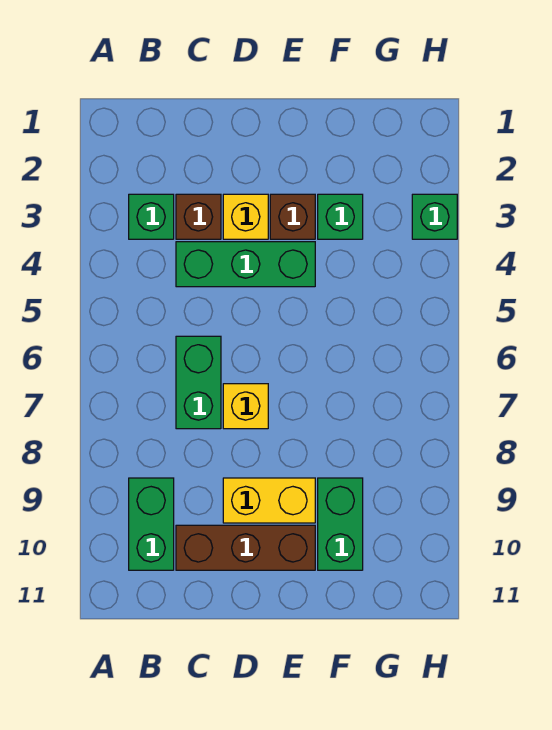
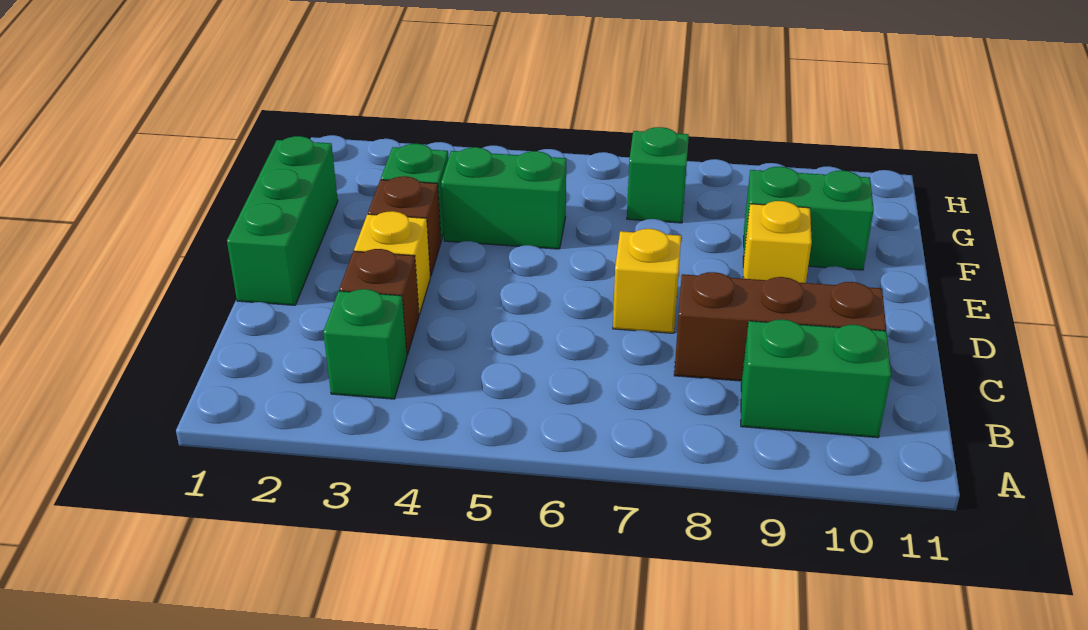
green 1x3 brick [176,242,315,287] -> green 1x3 brick moved to [227,136,338,305]
green 1x2 brick [176,336,221,429] -> green 1x2 brick moved to [441,147,566,249]
brown 1x3 brick [176,525,315,570] -> brown 1x3 brick turned to [674,272,886,381]
yellow 1x2 brick [223,478,315,523] -> yellow 1x1 brick [743,201,812,283]
green 1x1 brick [412,194,457,239] -> green 1x1 brick moved to [627,127,689,223]

